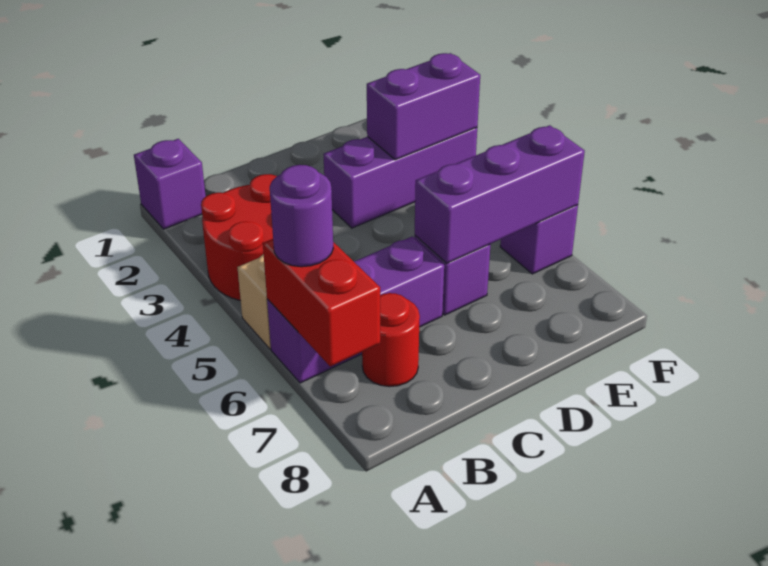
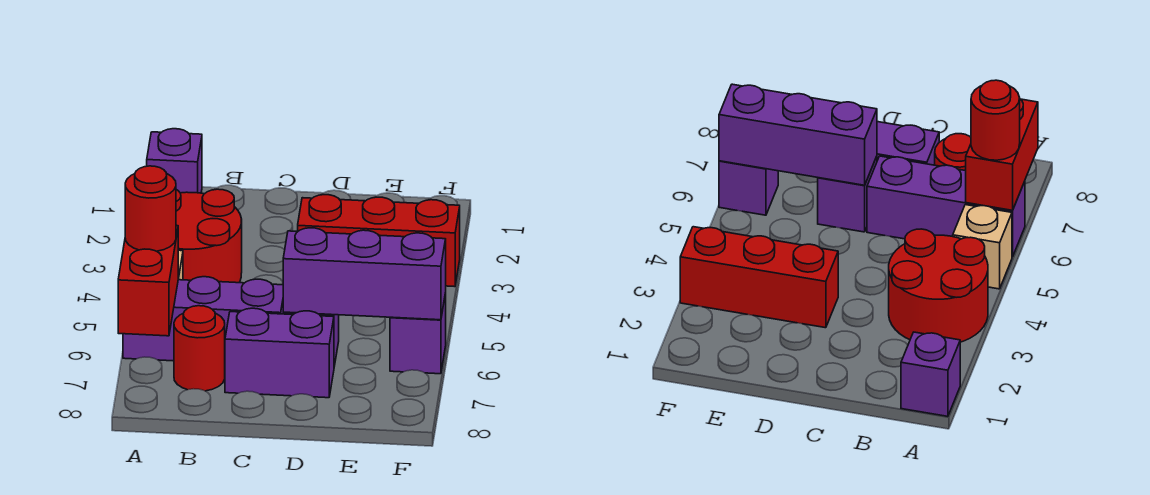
purple 1x1 round brick [270,165,333,267] -> red 1x1 round brick [125,166,176,251]
purple 1x3 brick [323,127,477,228] -> red 1x3 brick [298,195,460,287]
purple 1x2 brick [367,53,480,160] -> purple 1x2 brick moved to [225,308,334,398]

